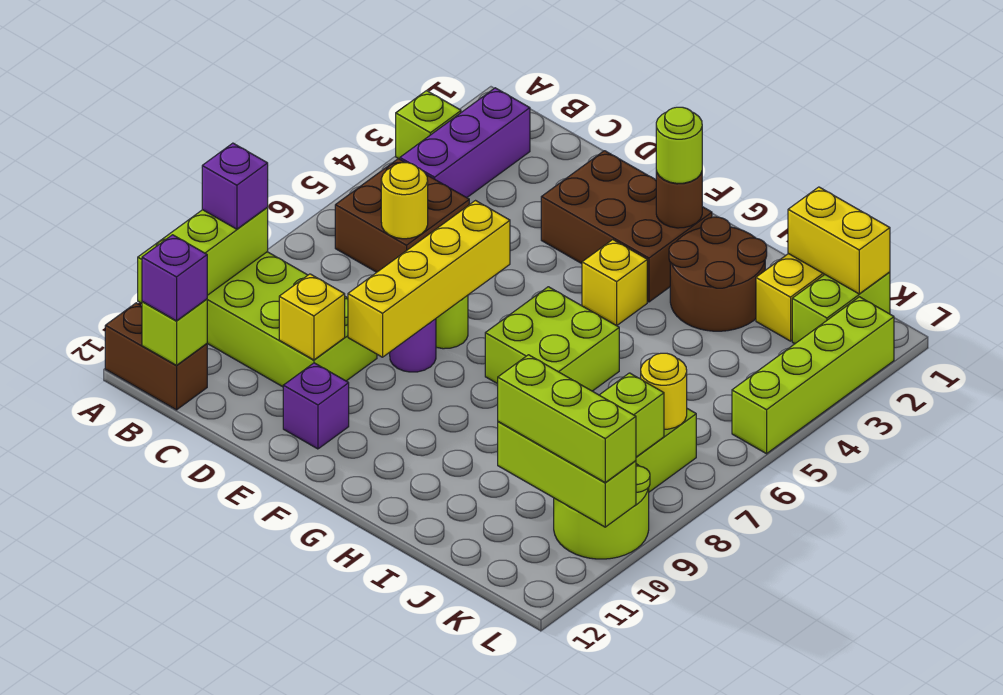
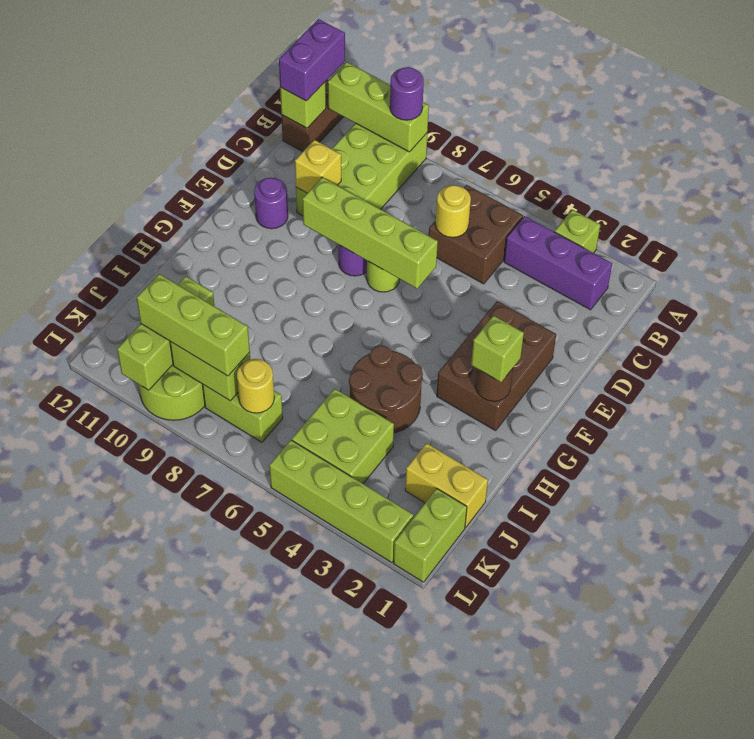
purple 1x1 brick [202,143,268,229] -> purple 1x1 round brick [390,67,424,120]
purple 1x1 brick [142,235,207,321] -> purple 1x2 brick [279,19,345,101]
yellow 1x4 brick [348,201,510,357] -> lime 1x4 brick [302,177,438,289]
purple 1x1 brick [283,363,349,449] -> purple 1x1 round brick [254,178,288,229]
lime 1x1 round brick [656,107,702,183] -> lime 1x1 brick [471,316,524,382]
yellow 1x1 brick [582,240,647,326] -> none
lime 2x2 brick [485,287,619,391] -> lime 2x2 brick moved to [292,389,394,483]
brown 2x2 round brick [669,217,767,331] -> brown 2x2 round brick moved to [349,346,423,433]
yellow 1x2 brick [788,187,890,294] -> none
lime 1x3 brick [498,355,636,482] -> lime 1x3 brick turned to [137,274,250,376]
lime 1x2 brick [792,272,890,344] -> lime 1x2 brick turned to [394,489,467,582]

